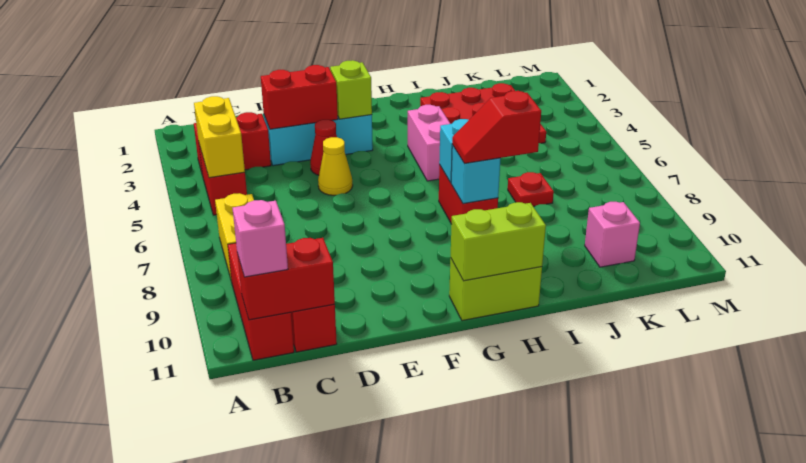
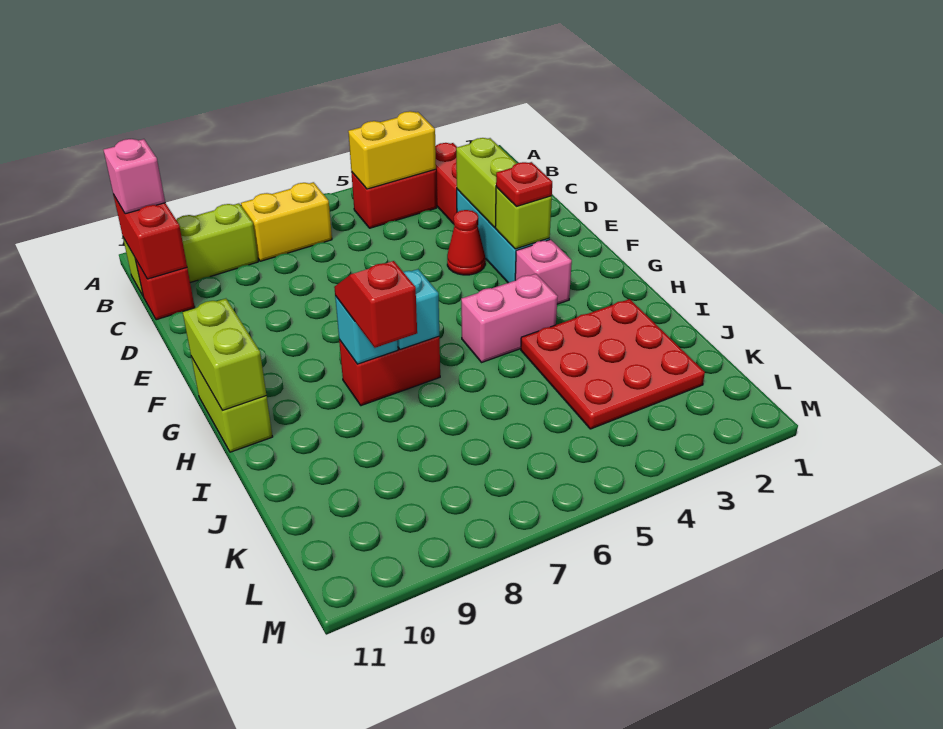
red 1x3 brick [228,243,294,360] -> lime 1x3 brick [123,203,258,296]
red 1x2 brick [261,65,338,129] -> lime 1x2 brick [456,138,517,228]
yellow 1x1 cone [318,137,353,195] -> none
red 1x1 plate [508,172,554,206] -> red 1x1 plate moved to [496,162,552,206]
pink 1x1 brick [585,202,640,267] -> pink 1x1 brick moved to [515,240,572,304]

